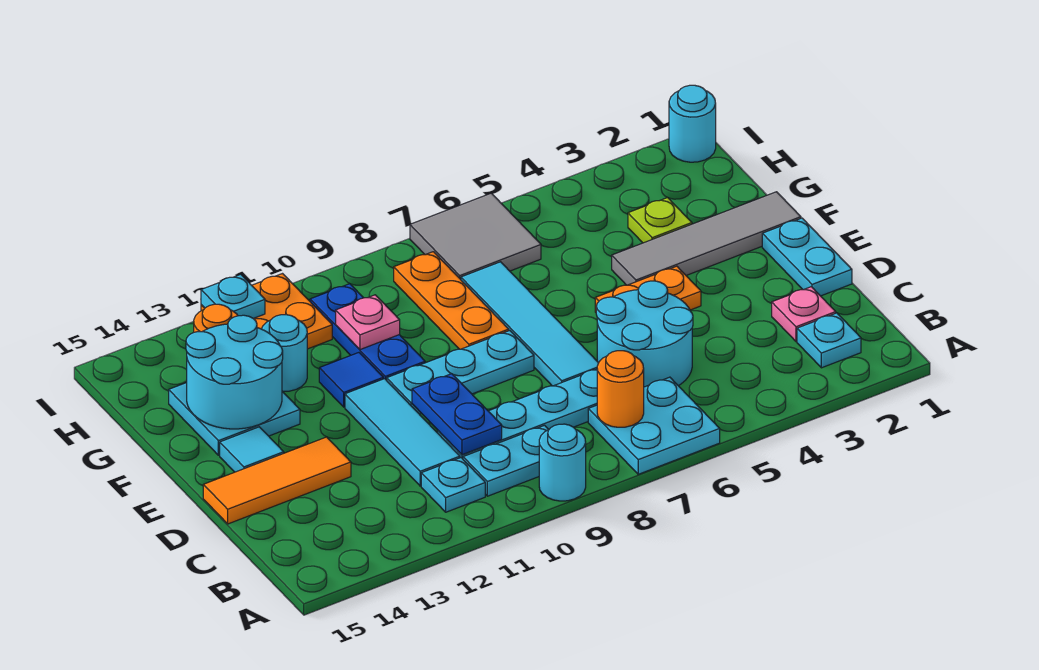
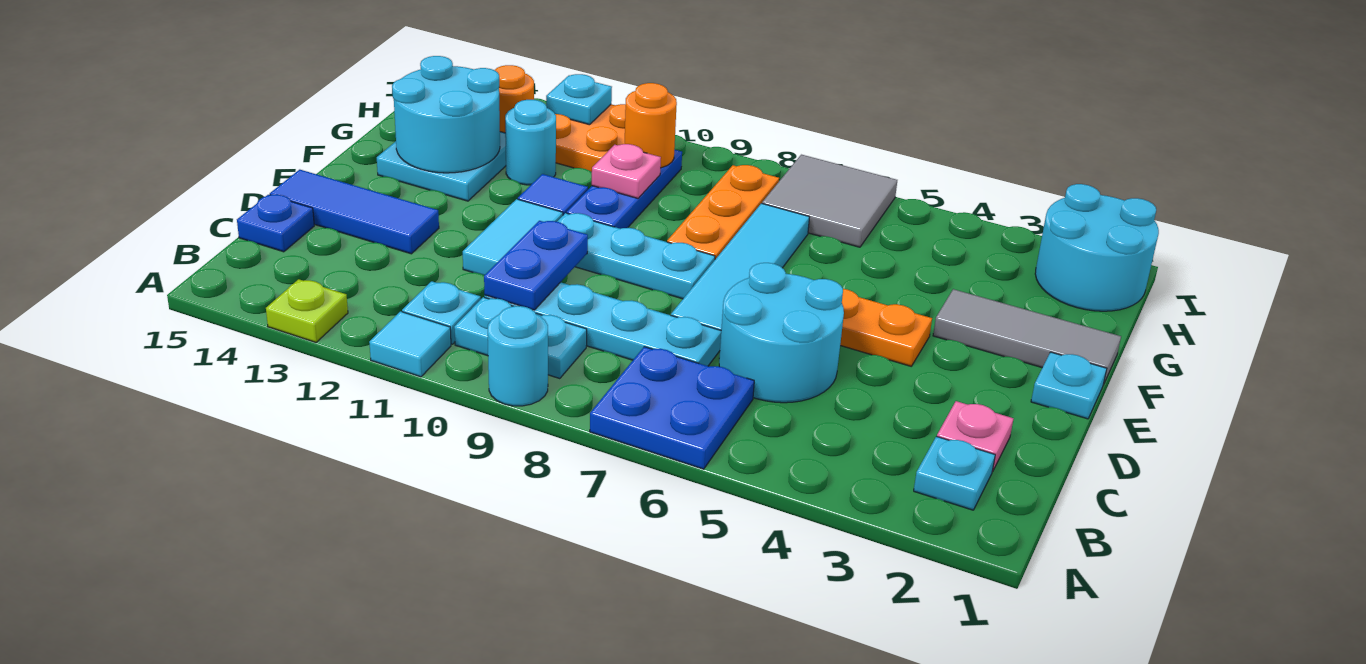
cyan 2x2 plate [588,377,720,474] -> blue 2x2 plate [590,347,754,469]
orange 1x1 round brick [597,351,644,427] -> orange 1x1 round brick moved to [625,83,677,168]
cyan 1x3 tile [345,379,460,486] -> cyan 1x2 tile [463,199,563,275]
none -> blue 1x1 plate [237,195,314,252]
cyan 1x2 plate [762,218,852,296] -> cyan 1x1 plate [1031,352,1107,419]
orange 1x3 tile [203,437,351,524] -> blue 1x3 tile [270,170,439,254]
cyan 1x1 tile [220,427,284,472] -> cyan 1x1 tile moved to [369,311,451,377]
grey 1x4 tile [612,192,801,285] -> grey 1x3 tile [933,289,1121,385]
lime 1x1 plate [628,198,692,243] -> lime 1x1 plate moved to [266,279,348,342]
cyan 1x1 round brick [669,85,716,162] -> cyan 2x2 round brick [1035,184,1159,311]

